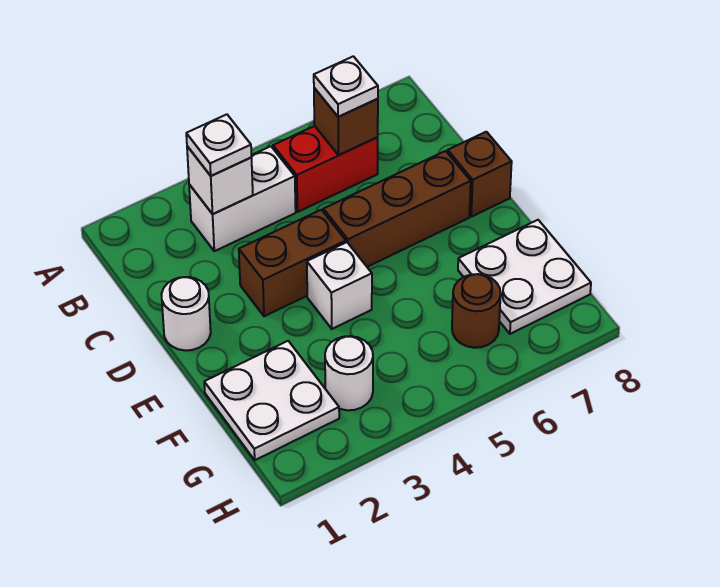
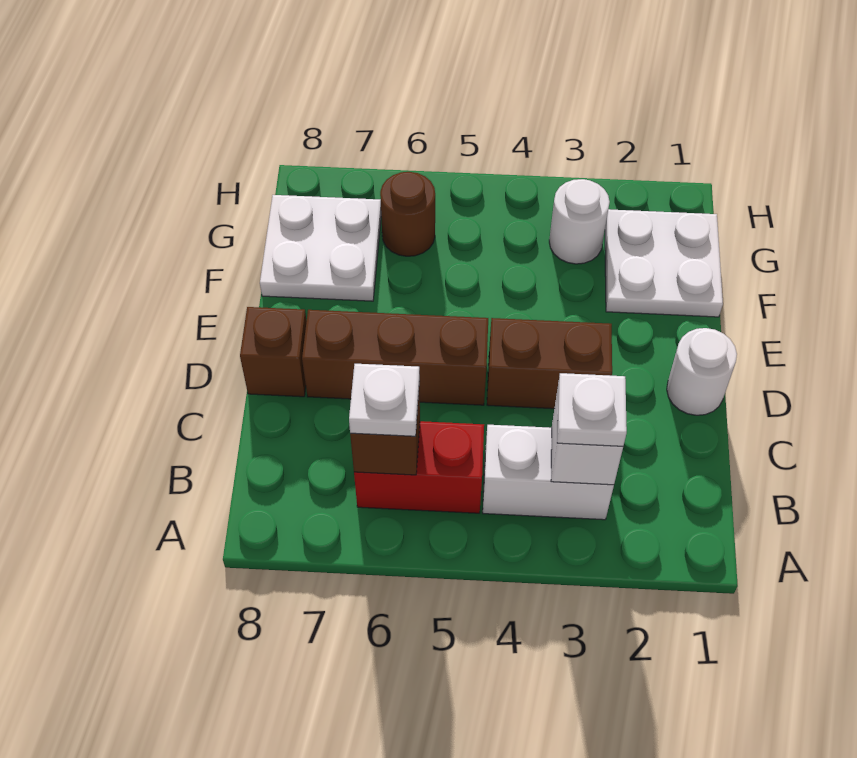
white 1x1 brick [307,242,372,329] -> none

